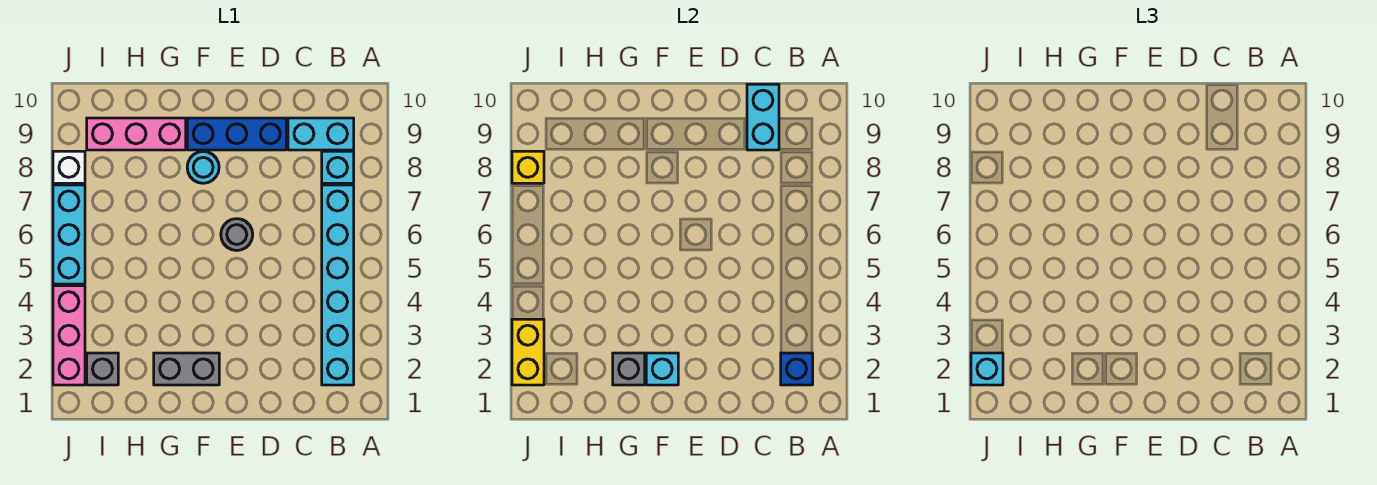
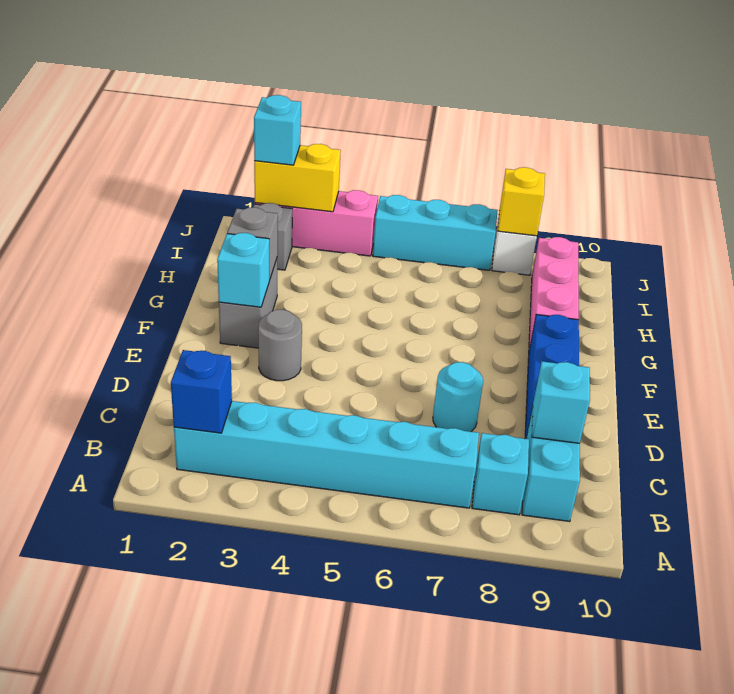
cyan 1x2 brick [747,84,779,150] -> cyan 1x1 brick [532,361,590,443]
grey 1x1 round brick [221,219,253,251] -> grey 1x1 round brick moved to [258,309,302,381]
cyan 1x1 round brick [187,151,219,183] -> cyan 1x1 round brick moved to [433,362,483,432]

